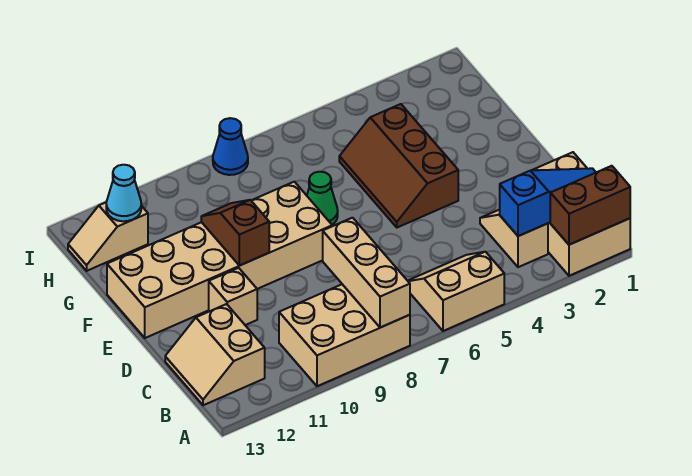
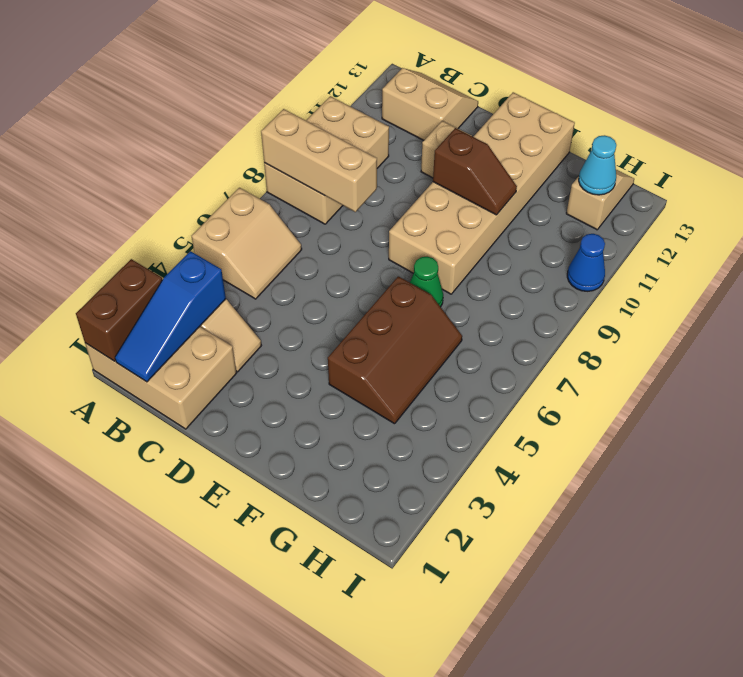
brown 2x3 slope [339,104,458,228] -> brown 2x3 slope turned to [328,276,462,424]
blue 1x1 cone [213,118,248,175] -> blue 1x1 cone moved to [567,234,605,291]

